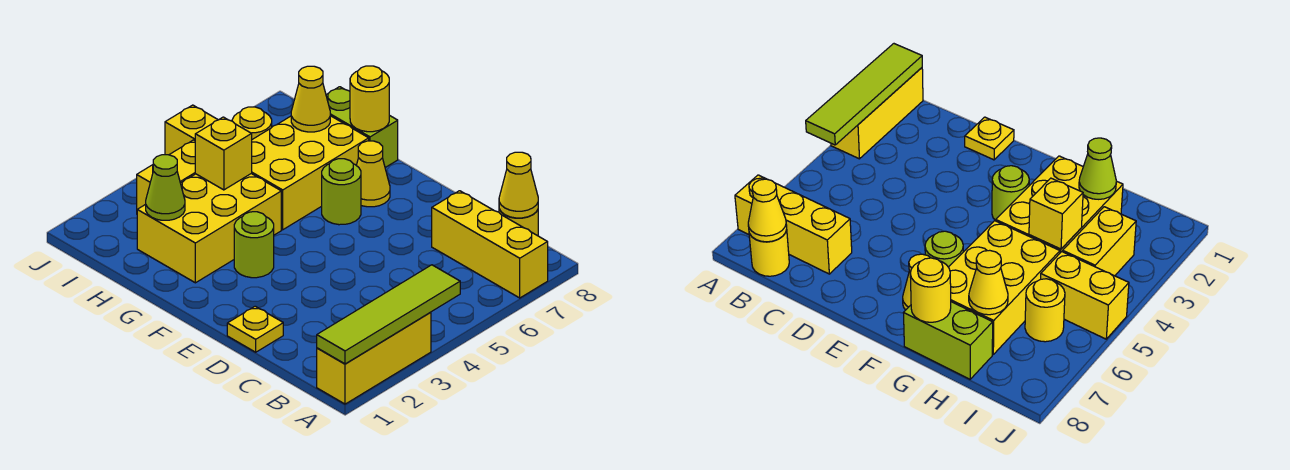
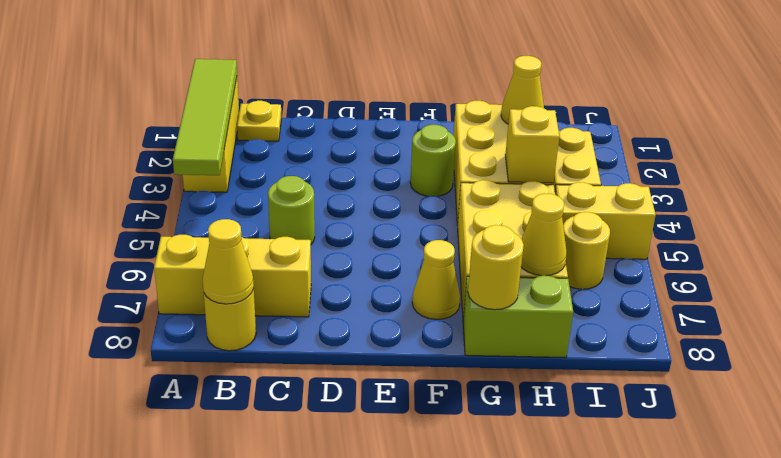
yellow 1x1 plate [227,306,283,352] -> yellow 1x1 plate moved to [237,101,281,141]
lime 1x1 round brick [322,159,361,225] -> lime 1x1 round brick moved to [268,176,315,244]
lime 1x1 cone [146,155,185,220] -> yellow 1x1 cone [501,56,544,124]

